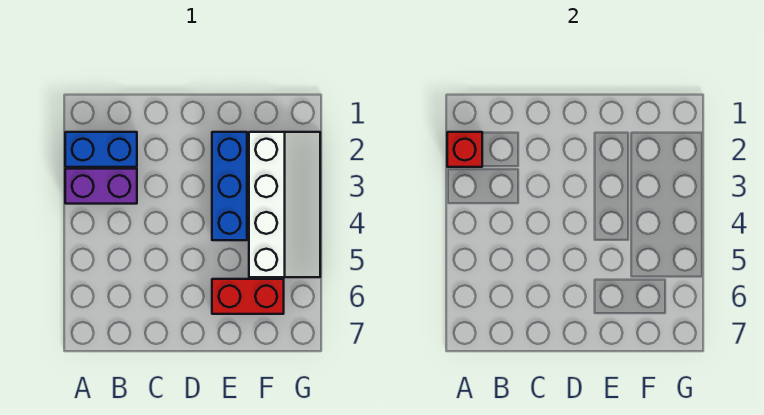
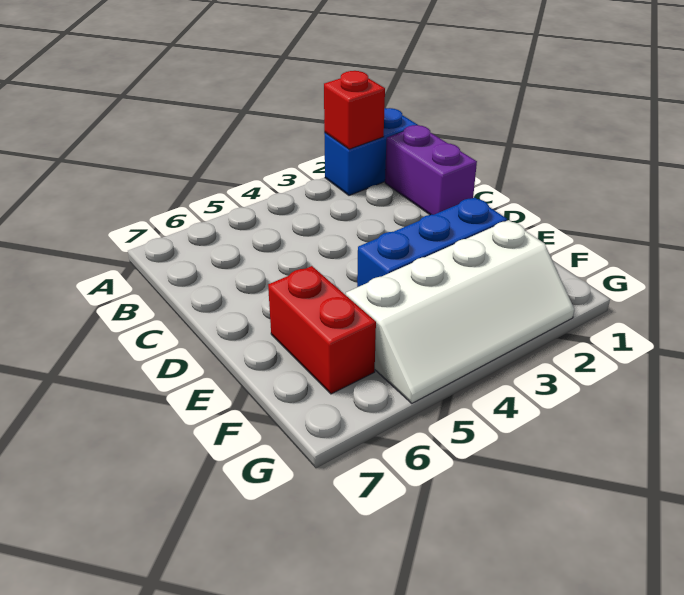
blue 1x2 brick [65,132,137,167] -> blue 1x2 brick turned to [324,108,418,195]
purple 1x2 brick [65,169,137,204] -> purple 1x2 brick moved to [385,125,477,215]

